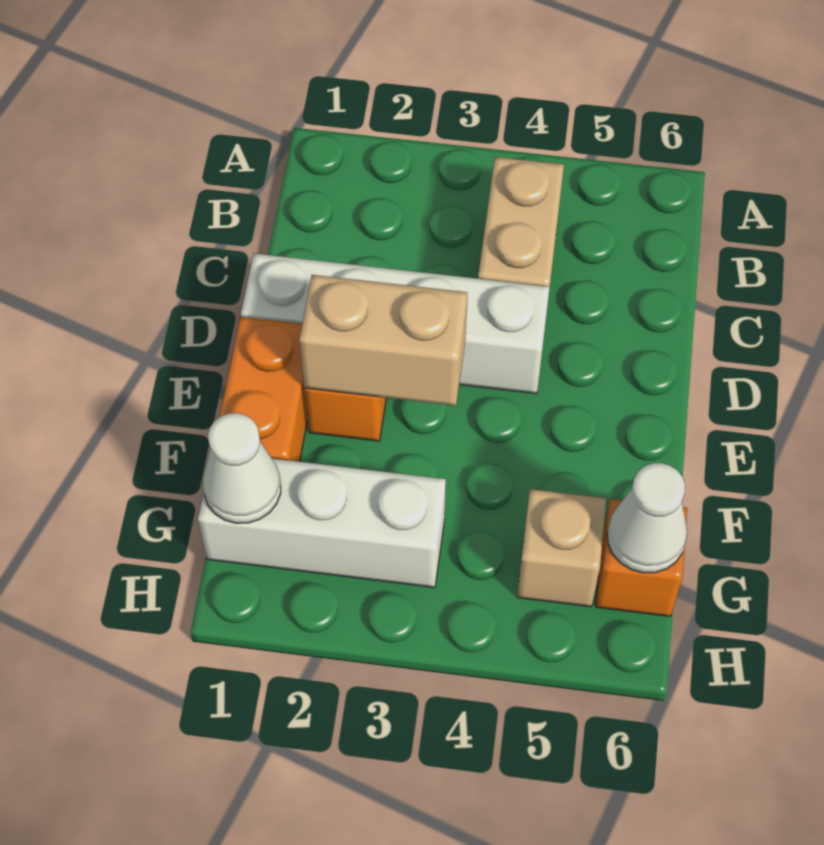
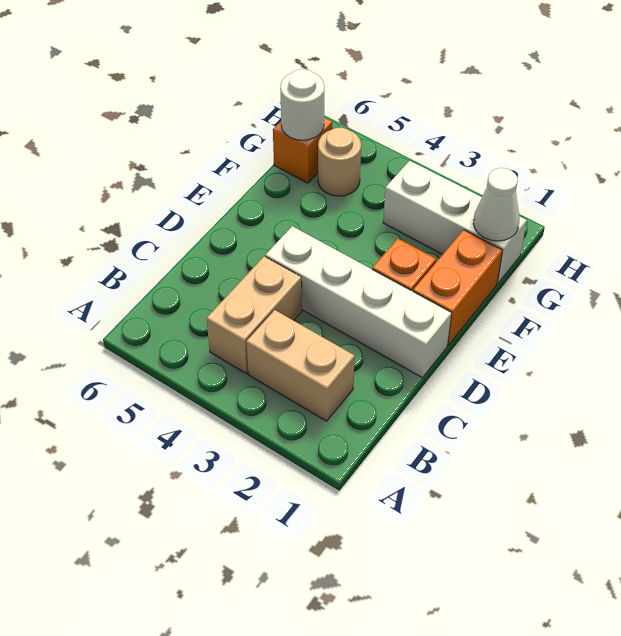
tan 1x2 brick [299,275,467,406] -> tan 1x2 brick moved to [246,310,355,421]
tan 1x1 brick [517,489,606,607] -> tan 1x1 round brick [318,128,361,196]
white 1x1 cone [607,463,687,573] -> white 1x1 round brick [280,69,324,140]

